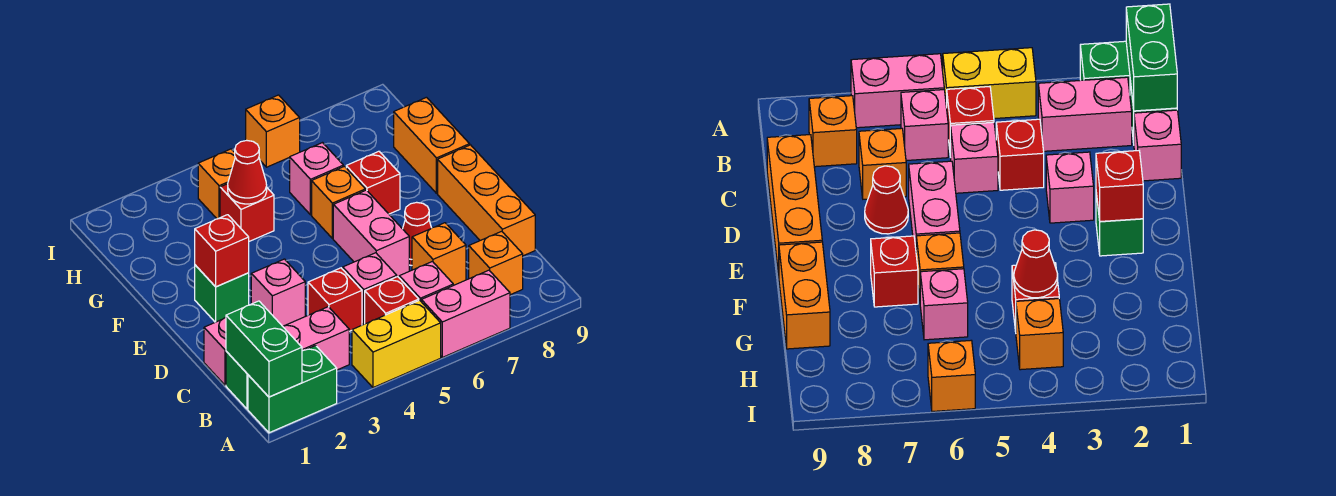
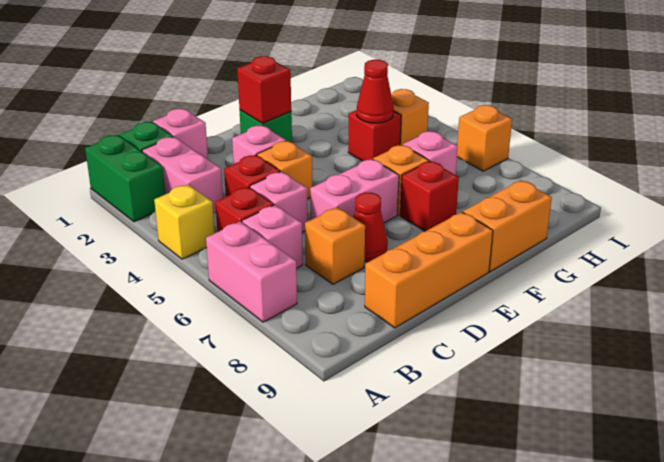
green 1x2 brick [226,301,302,397] -> none
yellow 1x2 brick [352,300,441,388] -> yellow 1x1 brick [154,185,215,259]
orange 1x1 brick [469,231,523,295] -> orange 1x1 brick moved to [257,141,312,199]

